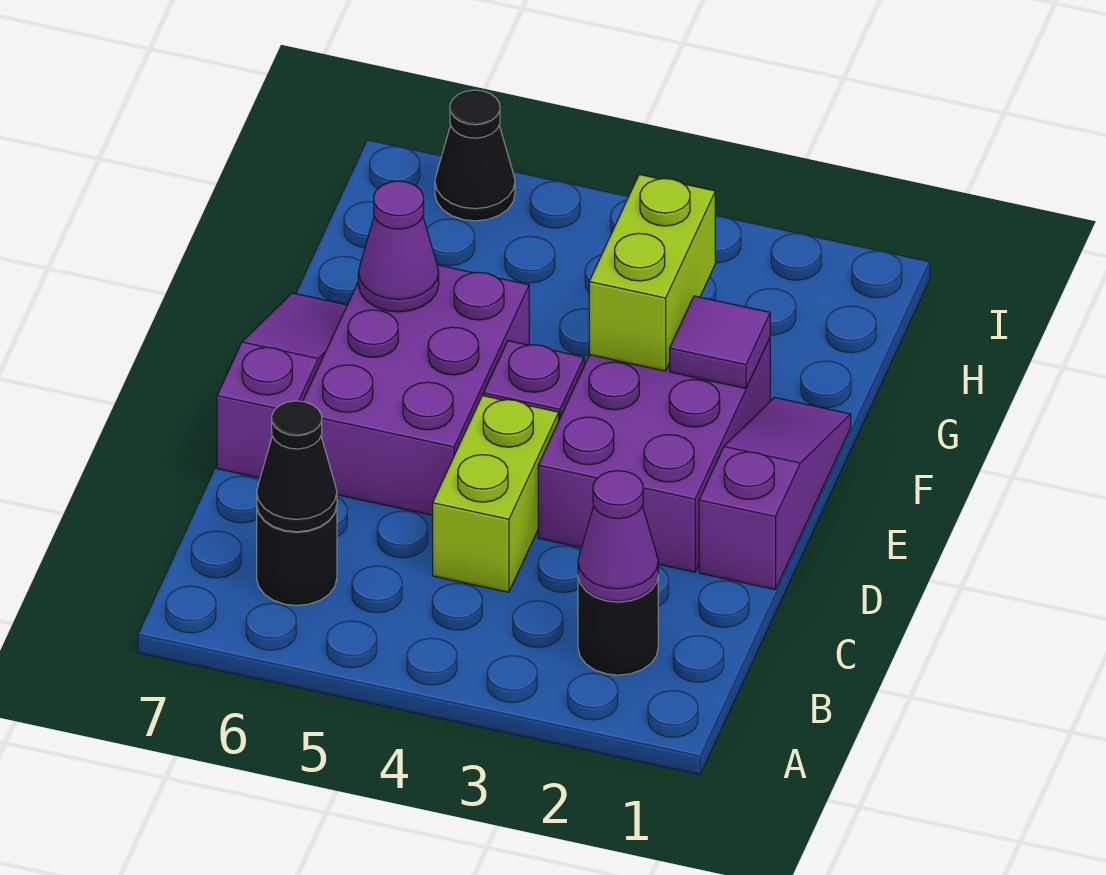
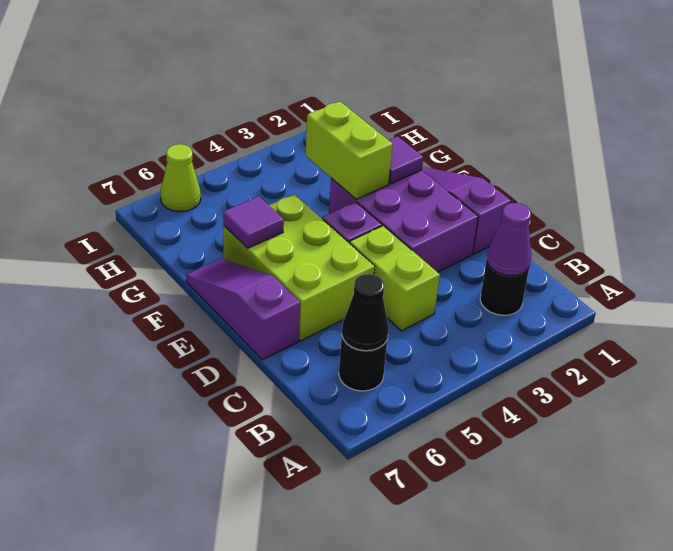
purple 2x3 brick [303,265,529,515] -> lime 2x3 brick [223,194,375,341]
purple 1x1 cone [358,181,439,312] -> purple 1x1 tile [223,196,284,248]
black 1x1 cone [435,90,515,221] -> lime 1x1 cone [160,144,201,212]

